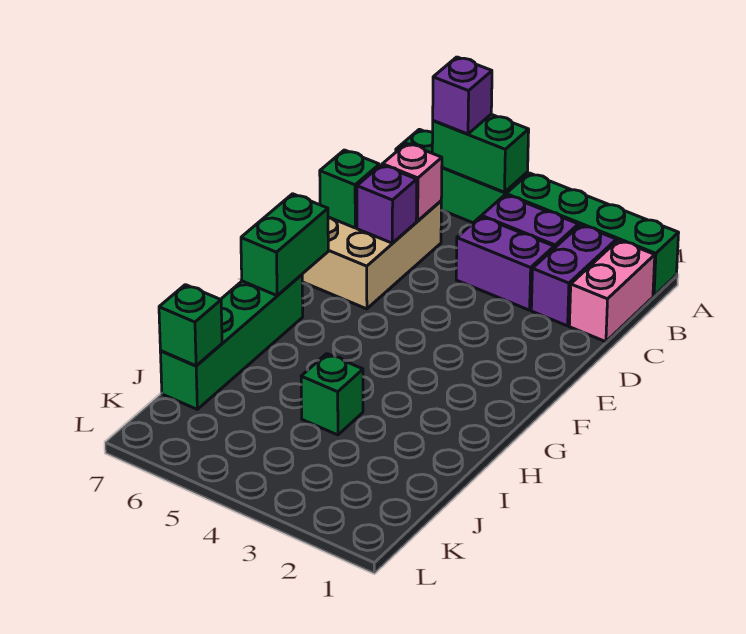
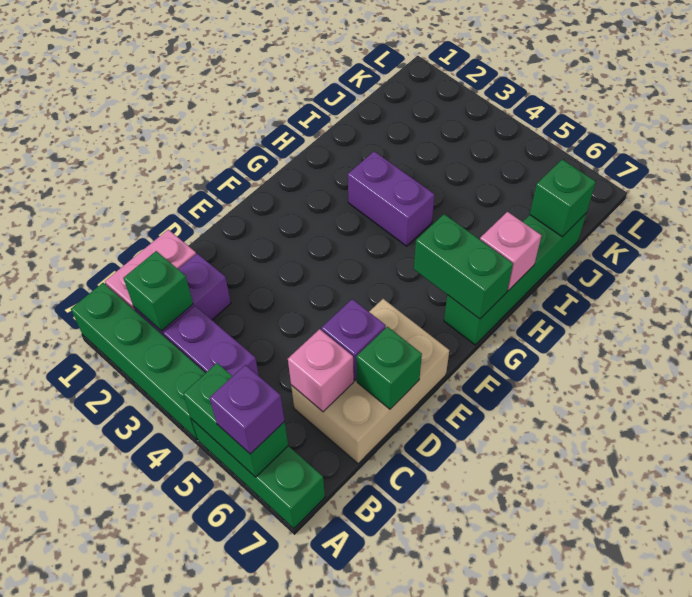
purple 1x2 brick [456,217,554,310] -> purple 1x2 brick moved to [348,151,435,246]
green 1x2 brick [241,194,328,296] -> green 1x2 brick turned to [414,214,513,319]
none -> pink 1x1 brick [480,212,541,291]
green 1x1 brick [301,354,363,435] -> green 1x1 brick moved to [124,251,193,331]

